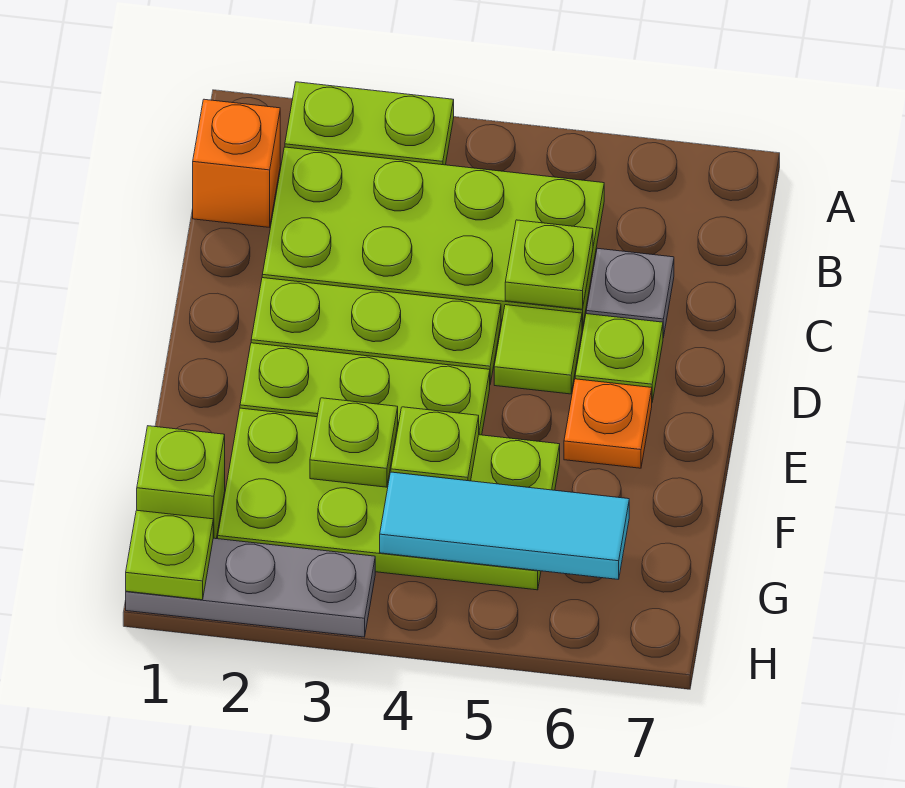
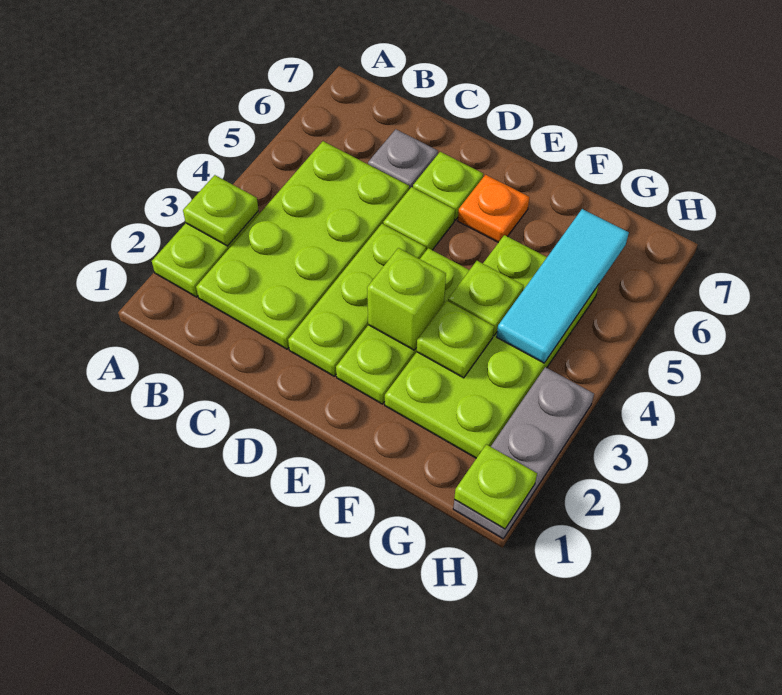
orange 1x1 brick [193,99,280,227] -> none
lime 1x1 plate [505,220,593,310] -> lime 1x1 plate moved to [183,175,259,246]
lime 1x1 brick [137,426,225,539] -> lime 1x1 brick moved to [367,248,446,350]

